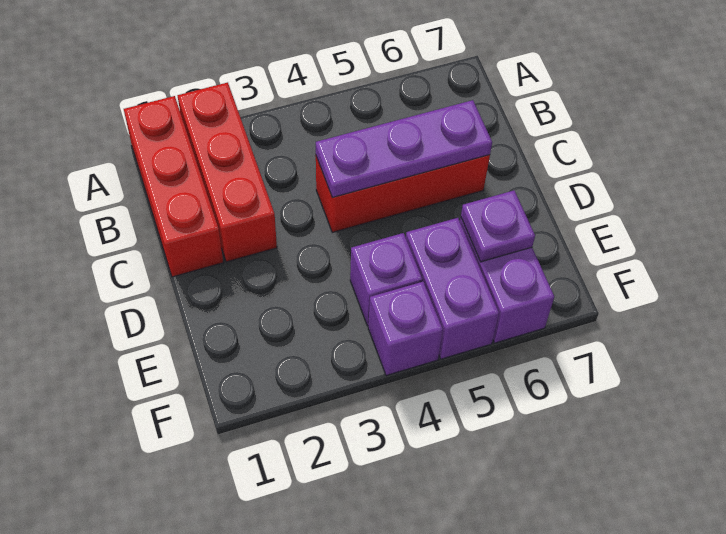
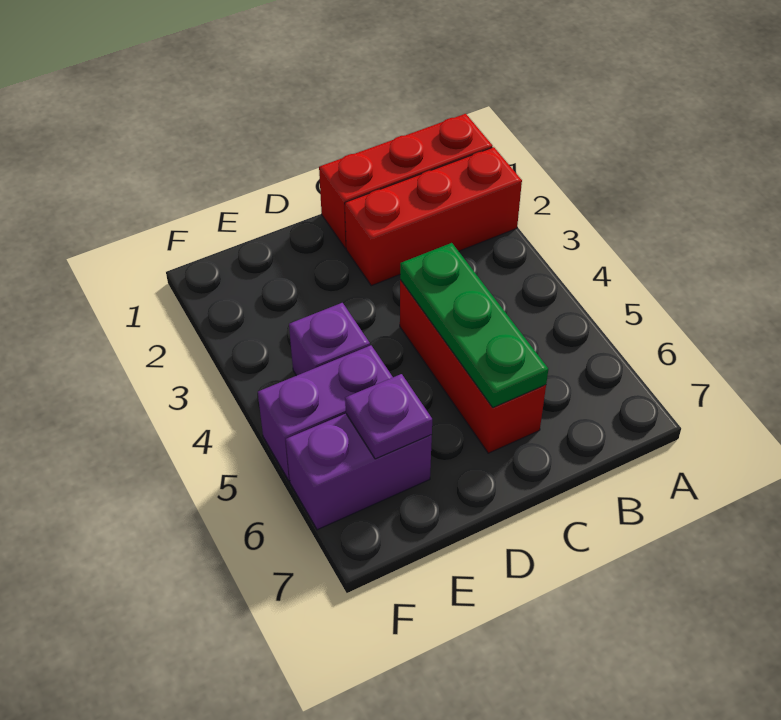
purple 1x3 plate [316,100,492,198] -> green 1x3 plate [400,243,548,408]
purple 1x1 brick [368,282,443,376] -> none

